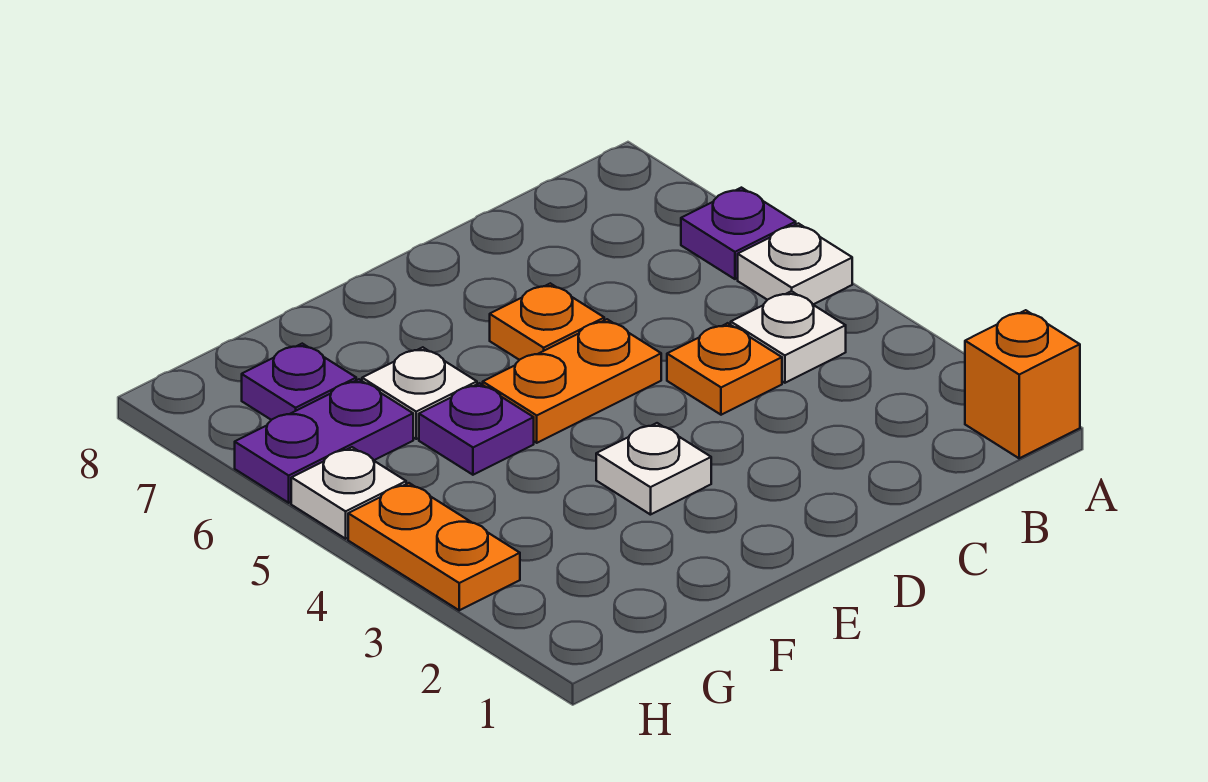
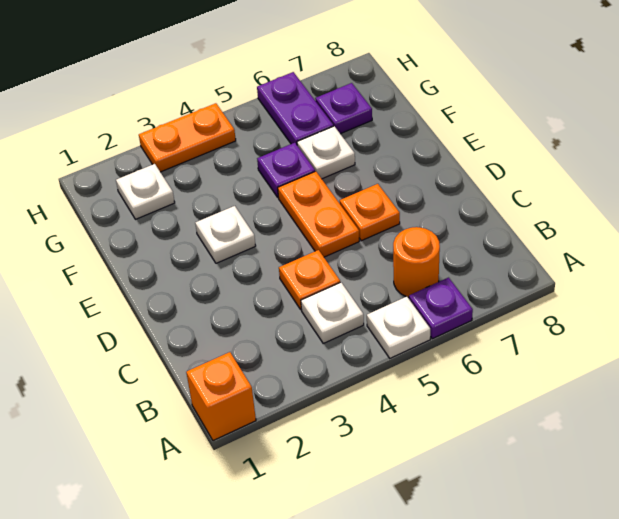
none -> orange 1x1 round brick [393,227,440,297]
white 1x1 plate [291,447,406,539] -> white 1x1 plate moved to [116,164,175,219]

